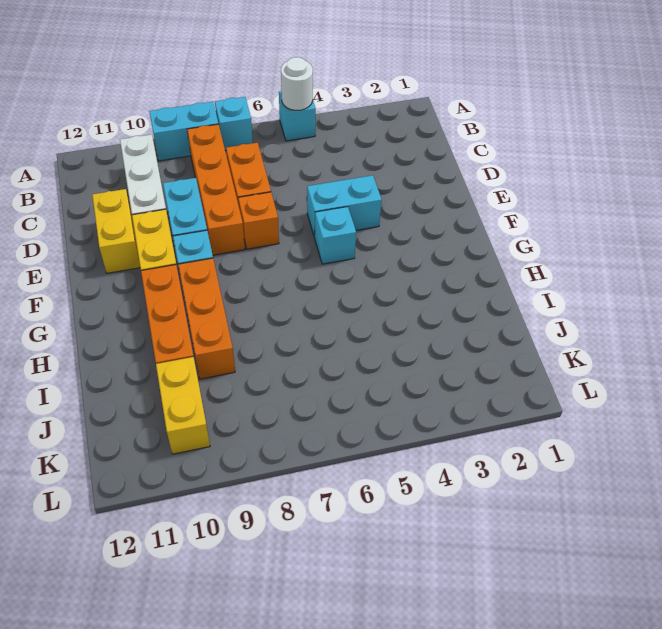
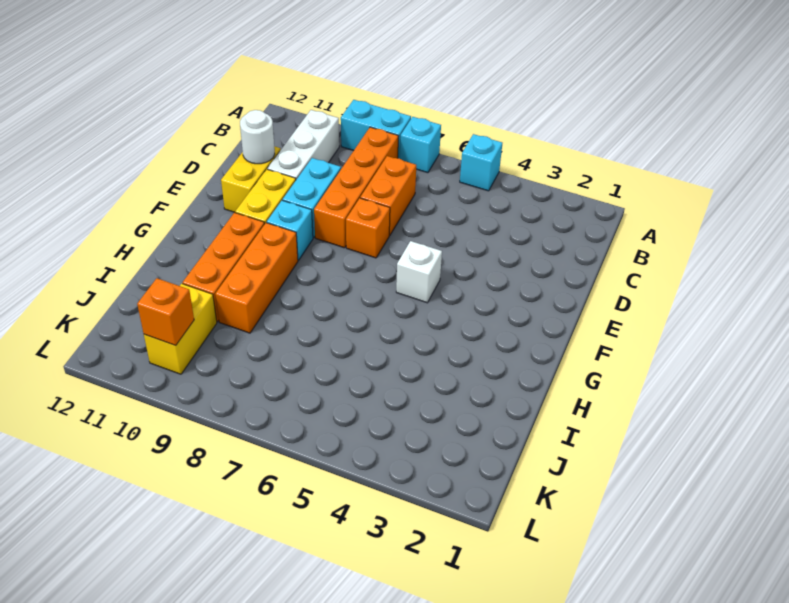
white 1x1 round brick [281,57,313,110] -> white 1x1 round brick moved to [240,110,275,164]
cyan 1x2 brick [307,175,382,237] -> none
cyan 1x1 brick [315,207,356,264] -> white 1x1 brick [396,241,442,303]
none -> orange 1x1 brick [137,278,194,345]

